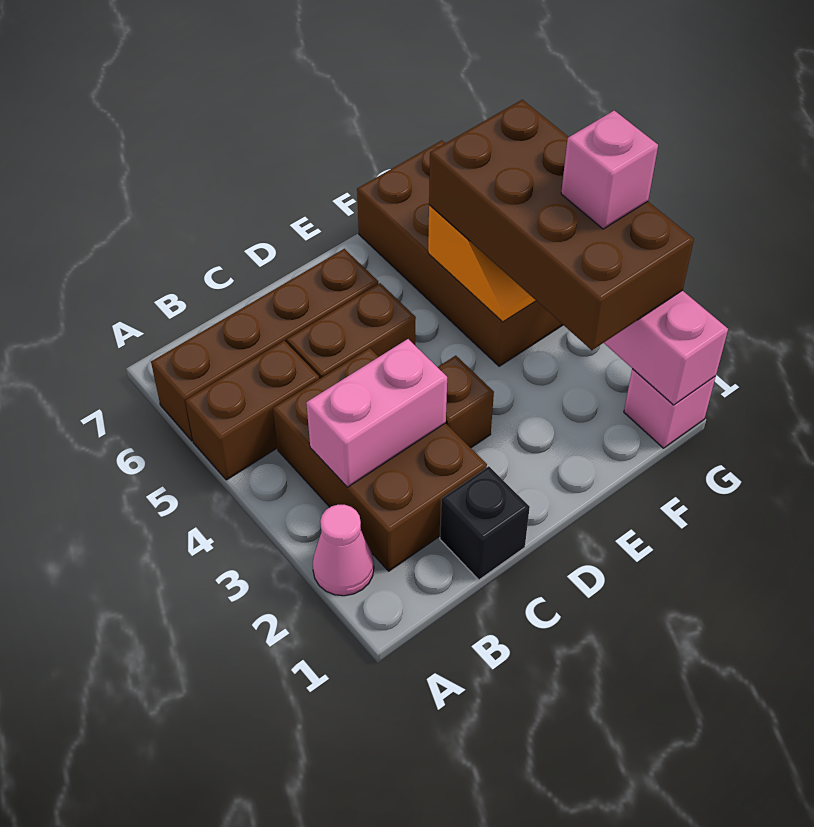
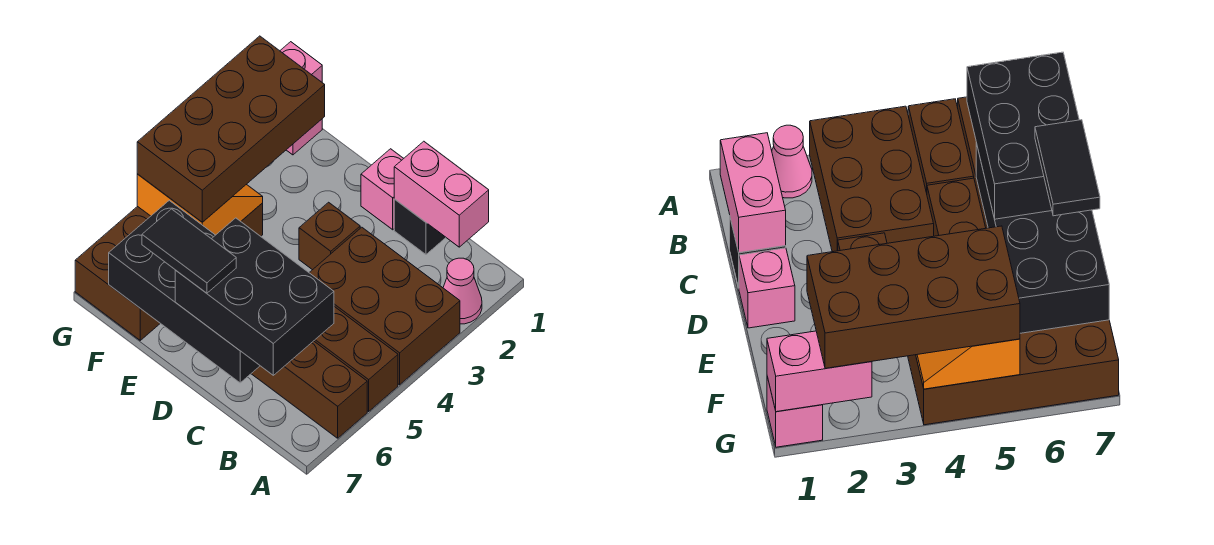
brown 2x3 brick [273,348,487,571] -> brown 2x3 brick turned to [309,227,460,385]
pink 1x2 brick [306,339,447,487] -> pink 1x2 brick moved to [394,141,489,247]
none -> black 2x3 brick [175,218,334,375]
none -> black 2x4 brick [109,201,260,383]
none -> black 1x2 tile [142,209,236,293]
pink 1x1 brick [561,110,658,229] -> pink 1x1 brick moved to [361,149,404,230]

